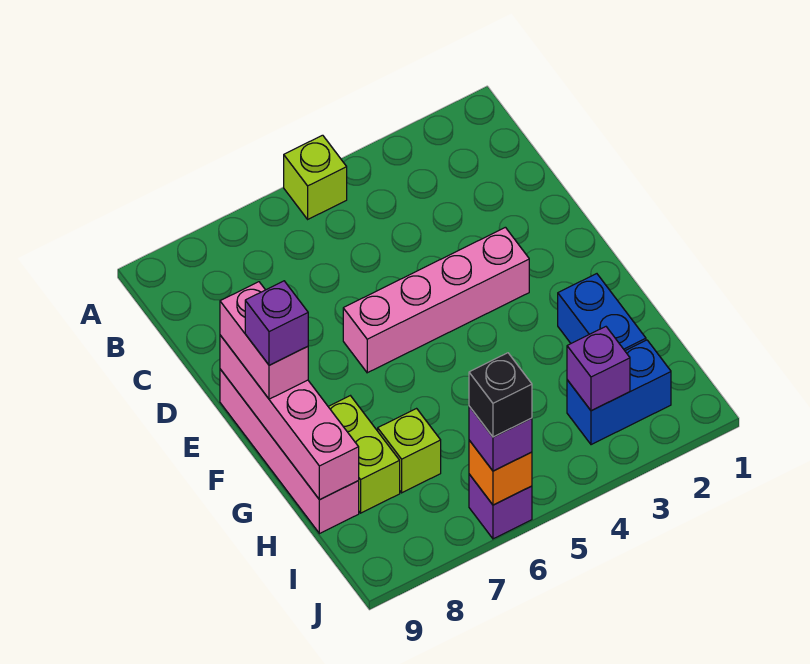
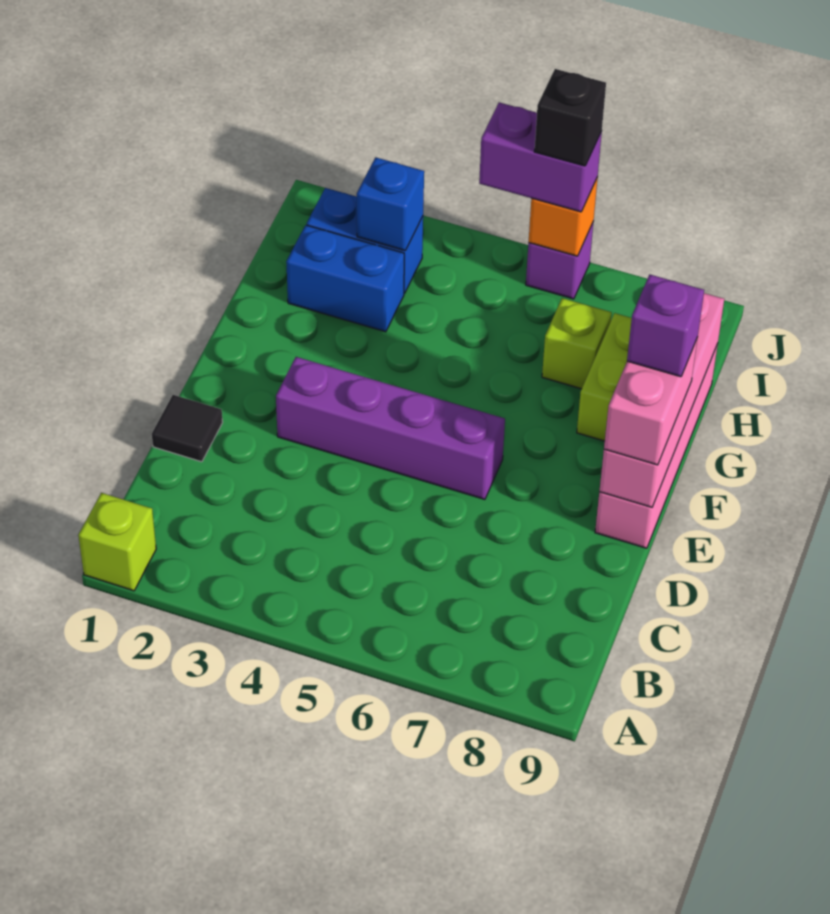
lime 1x1 brick [284,135,347,219] -> lime 1x1 brick moved to [78,493,156,591]
none -> black 1x1 tile [152,395,223,462]
pink 1x4 brick [343,227,529,373] -> purple 1x4 brick [276,357,505,499]
blue 1x2 brick [558,274,646,351] -> blue 1x2 brick turned to [286,225,404,332]
purple 1x1 brick [567,327,630,411] -> blue 1x1 brick [357,157,424,251]
purple 1x1 brick [469,406,532,471] -> purple 1x2 brick [479,102,602,212]

